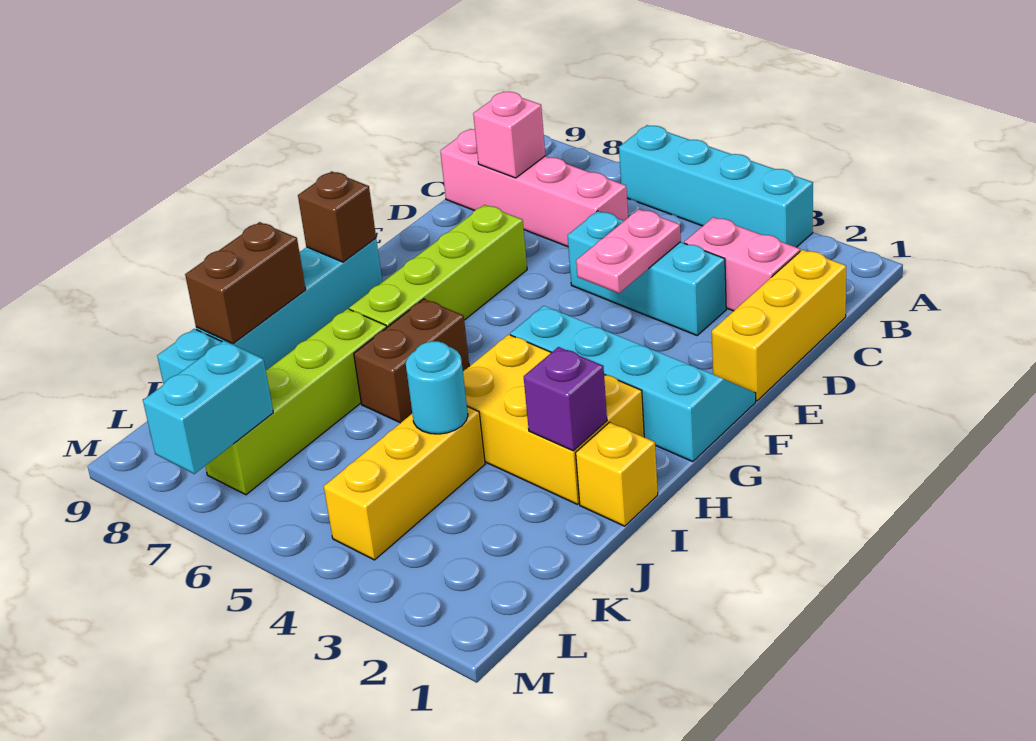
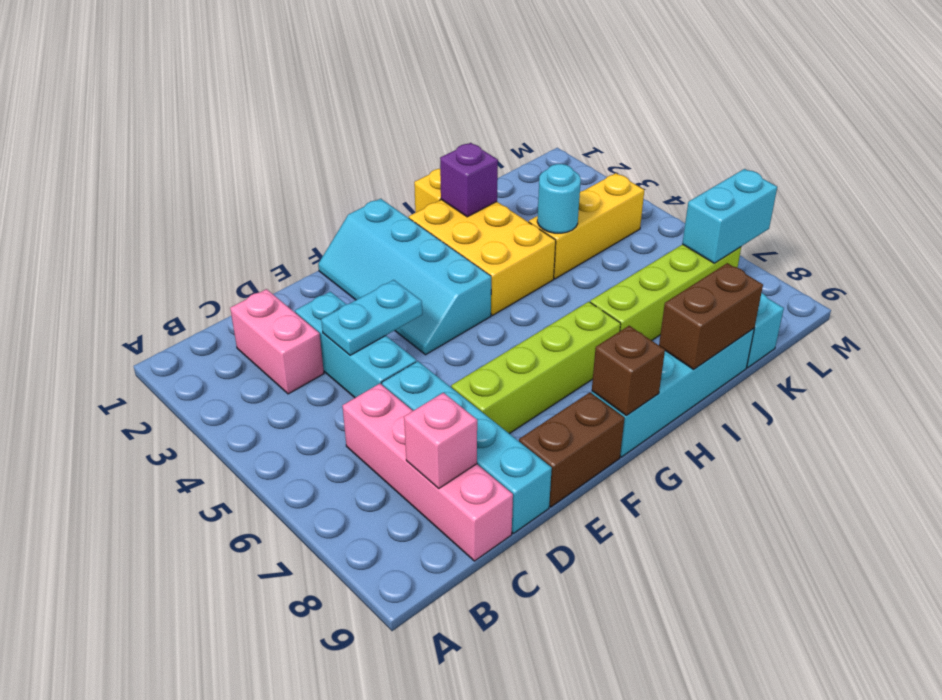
cyan 1x4 brick [619,125,813,247] -> cyan 1x4 brick moved to [382,361,552,533]
yellow 1x3 brick [712,250,846,401] -> none
pink 1x2 plate [576,209,681,293] -> cyan 1x2 plate [321,280,422,355]
brown 1x2 brick [354,299,469,423] -> brown 1x2 brick moved to [519,392,624,507]

